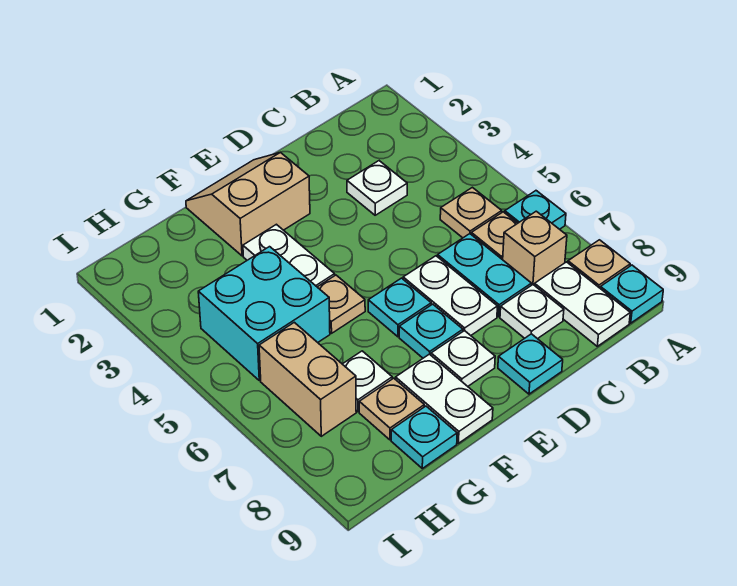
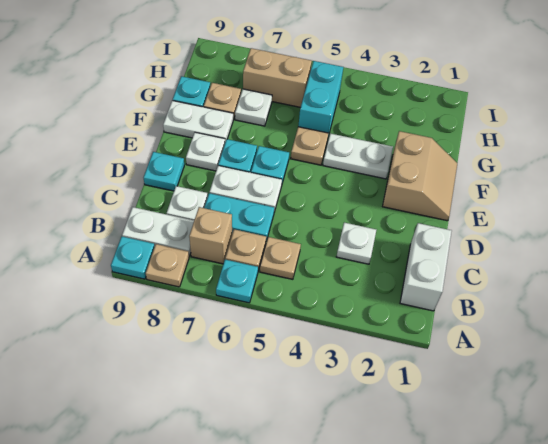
none -> white 1x2 brick [400,223,452,311]
cyan 2x2 brick [198,247,330,381] -> cyan 1x2 brick [298,61,343,136]

